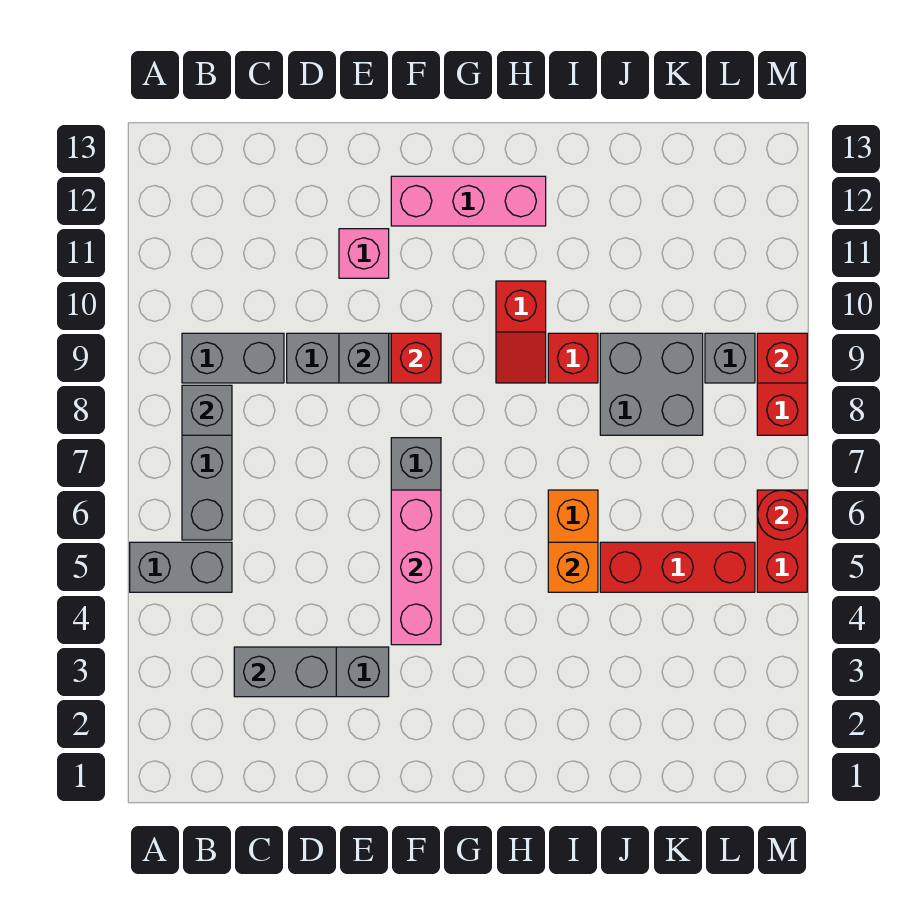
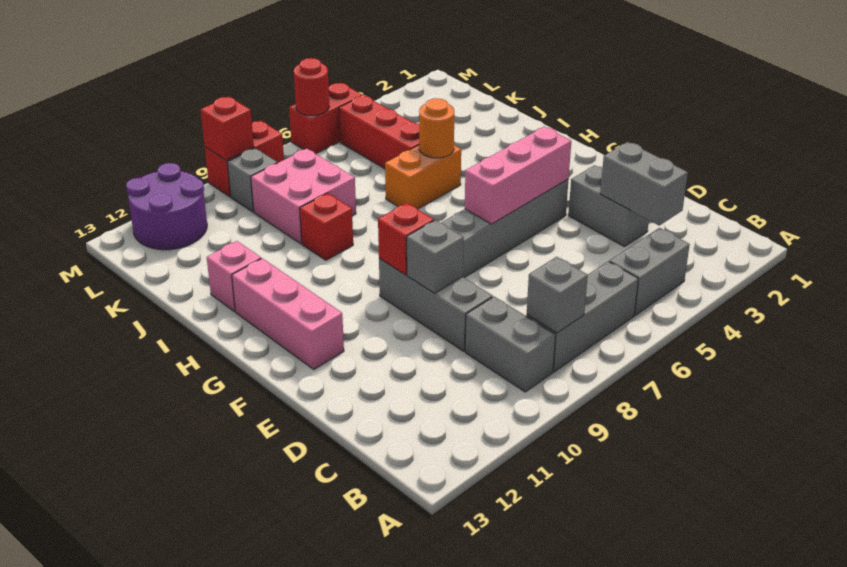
grey 1x2 brick [130,542,232,592] -> grey 1x2 brick turned to [609,228,690,315]
pink 1x1 brick [339,229,389,278] -> pink 1x1 brick moved to [207,241,261,312]
red 1x2 slope [496,281,546,383] -> none
orange 1x1 brick [548,542,598,592] -> orange 1x1 round brick [419,98,454,158]
grey 2x2 brick [600,333,703,435] -> pink 2x2 brick [251,149,356,244]
none -> purple 2x2 round brick [126,163,207,250]

